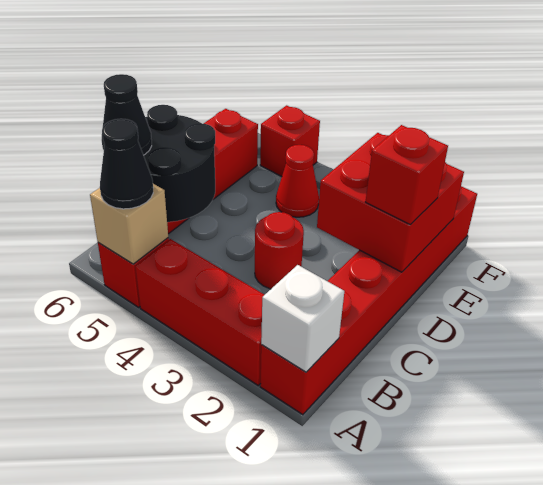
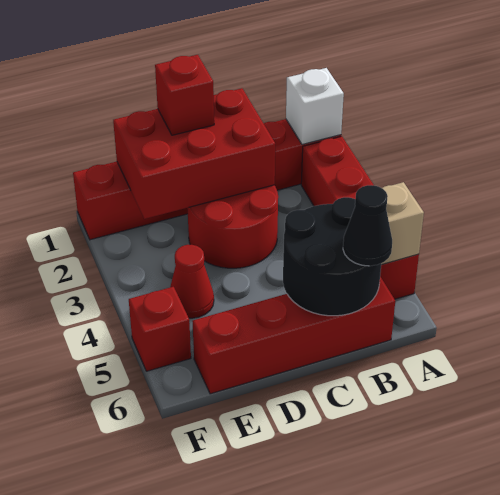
black 1x1 cone [100,119,153,209] -> none
red 1x1 round brick [255,212,304,289] -> red 2x2 round brick [187,185,278,268]
red 2x2 brick [317,133,464,272] -> red 2x3 brick [113,88,275,219]

